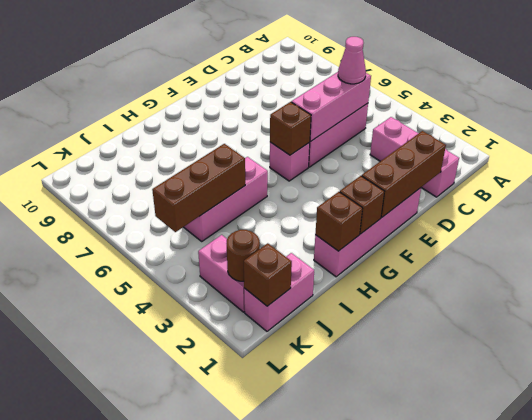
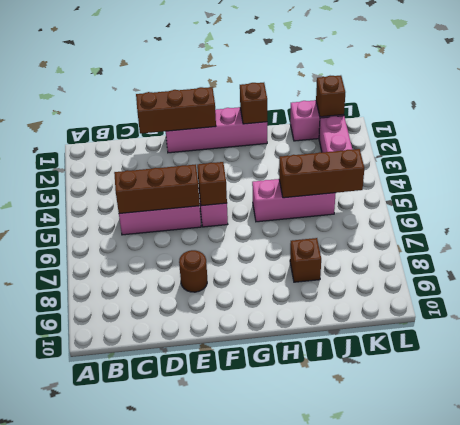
pink 1x3 brick [370,117,459,197] -> none
pink 1x3 brick [291,72,371,141] -> brown 1x3 brick [114,164,200,214]
pink 1x1 cone [338,37,366,84] -> none
brown 1x1 brick [340,176,384,234] -> brown 1x1 brick moved to [290,238,321,282]
brown 1x1 round brick [227,230,260,281] -> brown 1x1 round brick moved to [179,250,207,292]

